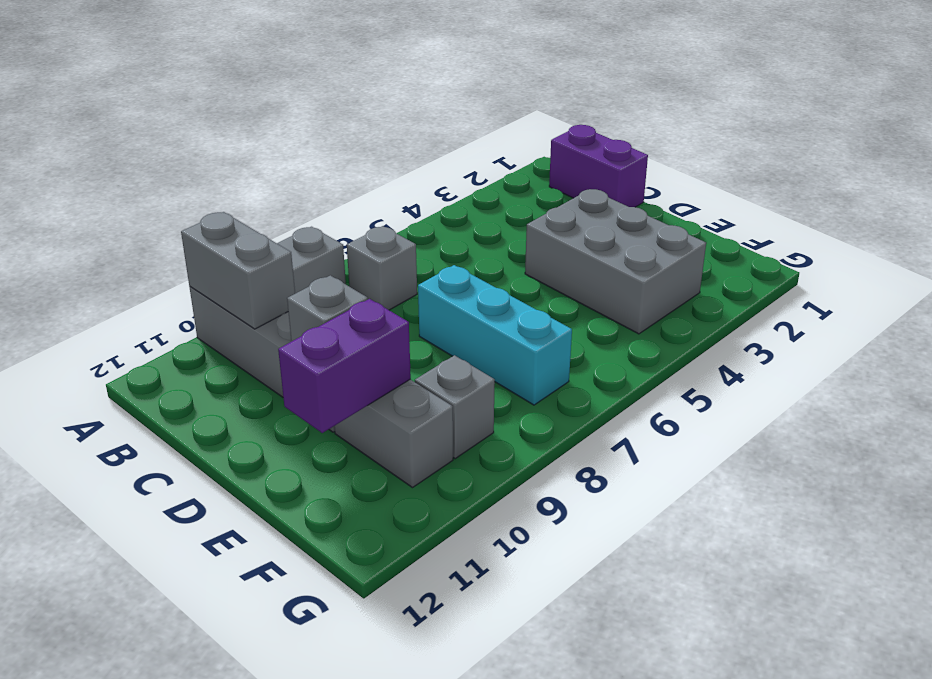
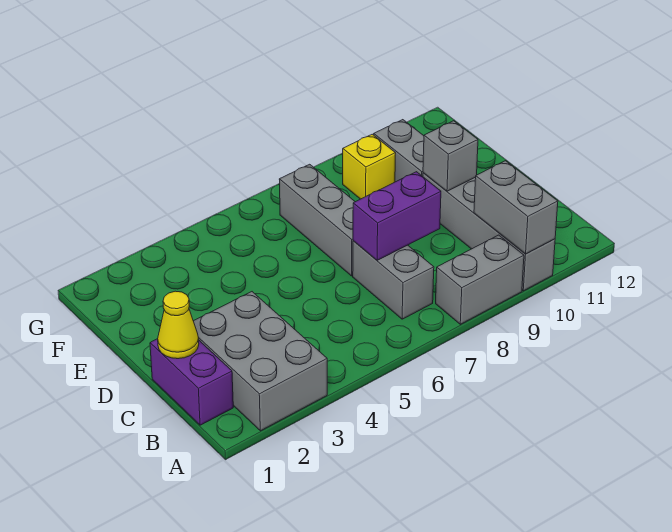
grey 1x1 brick [347,226,417,310] -> grey 1x2 brick [353,241,434,319]
none -> yellow 1x1 cone [158,291,199,359]
grey 2x3 brick [525,189,706,334] -> grey 2x3 brick moved to [194,292,327,431]
cyan 1x3 brick [418,265,572,405] -> grey 1x3 brick [279,164,355,276]
purple 1x2 brick [278,299,411,433] -> purple 1x2 brick moved to [353,172,441,260]
grey 1x1 brick [415,355,495,459] -> yellow 1x1 brick [343,134,396,199]

